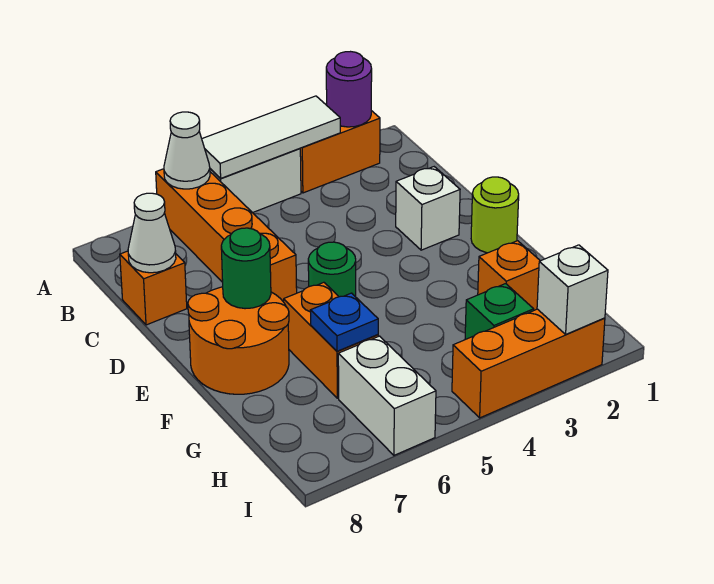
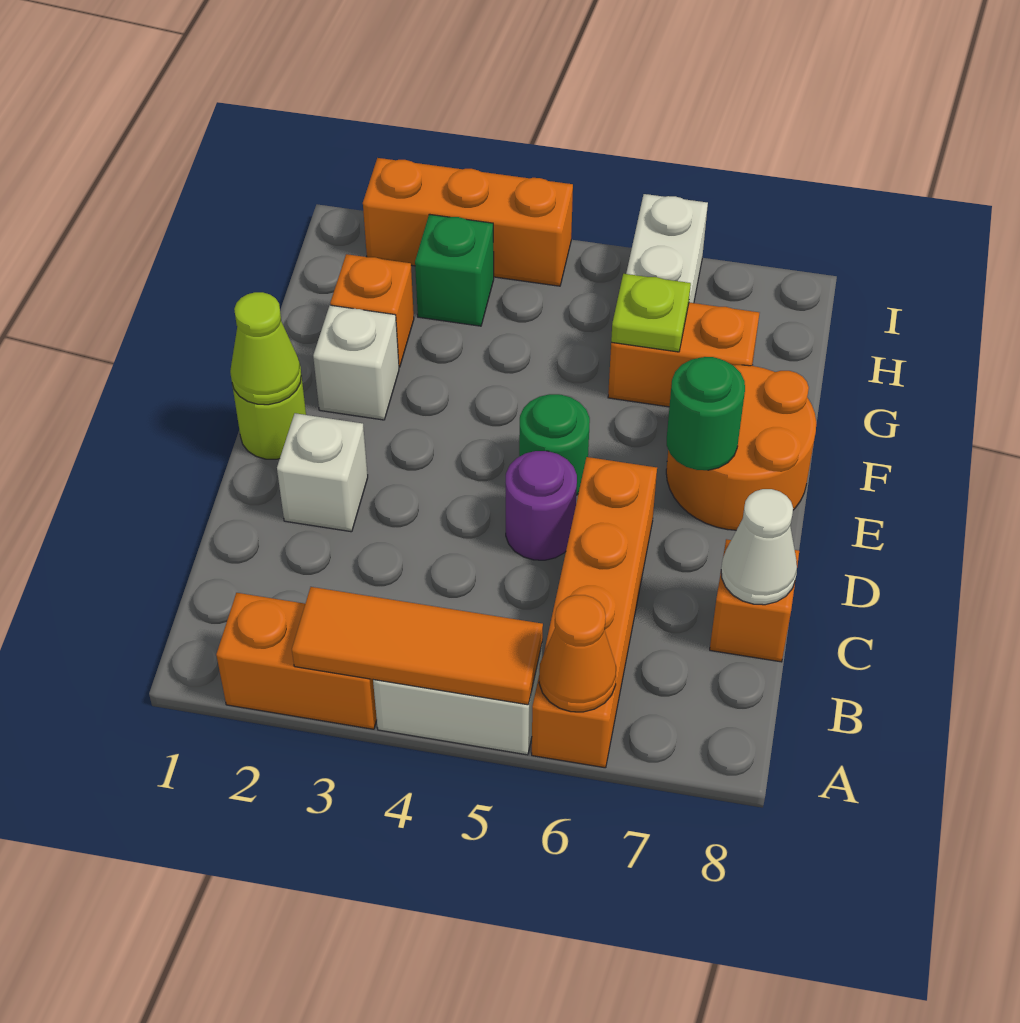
purple 1x1 round brick [326,52,372,127] -> purple 1x1 round brick moved to [506,451,577,560]
white 1x3 tile [202,96,340,178] -> orange 1x3 tile [292,587,543,705]
white 1x1 cone [164,112,210,189] -> orange 1x1 cone [539,595,616,712]
none -> lime 1x1 cone [230,292,301,405]
orange 1x2 brick [284,282,378,398] -> orange 1x2 brick turned to [608,303,759,407]
blue 1x1 plate [310,293,378,351] -> lime 1x1 plate [611,274,691,352]
white 1x1 brick [537,245,608,334] -> white 1x1 brick moved to [313,305,399,420]

